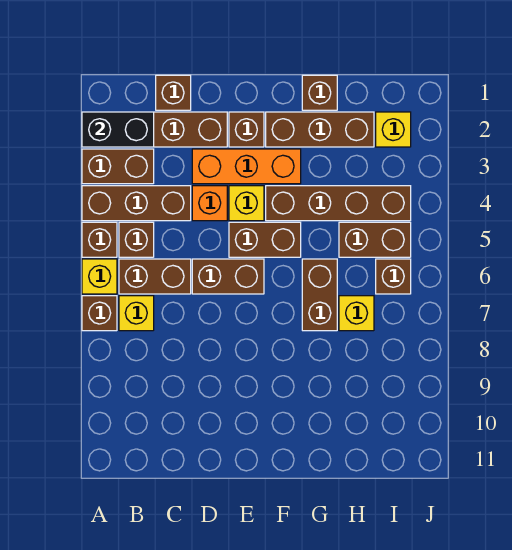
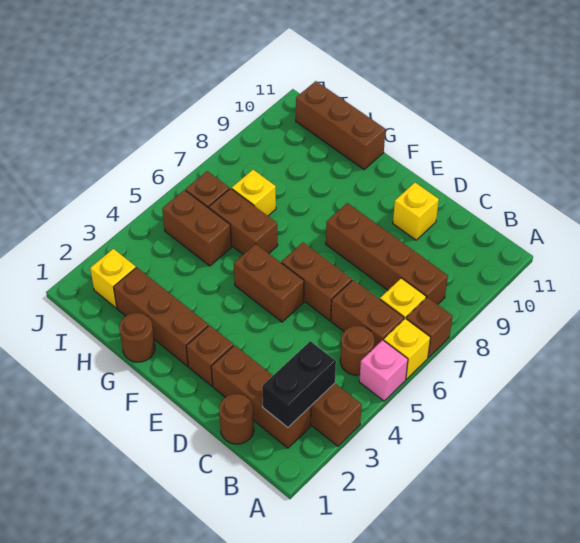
black 1x2 brick [82,112,154,147] -> black 1x2 brick turned to [262,341,336,427]
brown 1x3 brick [82,186,191,221] -> brown 1x3 brick moved to [296,81,386,169]
brown 1x1 brick [82,222,117,257] -> pink 1x1 brick [359,340,408,401]
brown 1x1 brick [119,222,154,257] -> brown 1x1 round brick [340,326,374,375]
brown 1x1 brick [156,75,191,110] -> brown 1x1 round brick [219,394,254,444]
orange 1x3 brick [192,149,301,184] -> none
orange 1x1 brick [192,186,227,221] -> none
yellow 1x1 brick [229,186,264,221] -> yellow 1x1 brick moved to [393,183,439,240]
brown 1x4 brick [266,186,411,221] -> brown 1x4 brick moved to [326,203,448,304]
brown 1x1 brick [302,75,337,110] -> brown 1x1 round brick [119,313,155,362]
brown 1x2 brick [302,259,337,331] -> brown 1x2 brick turned to [209,188,278,254]

